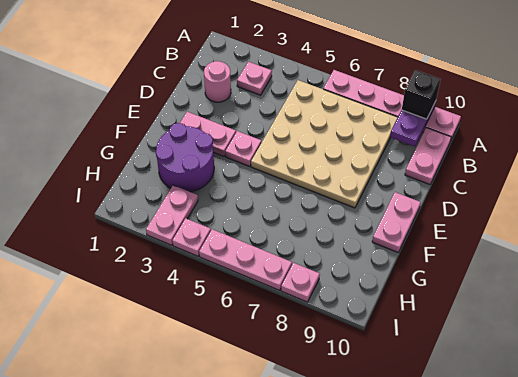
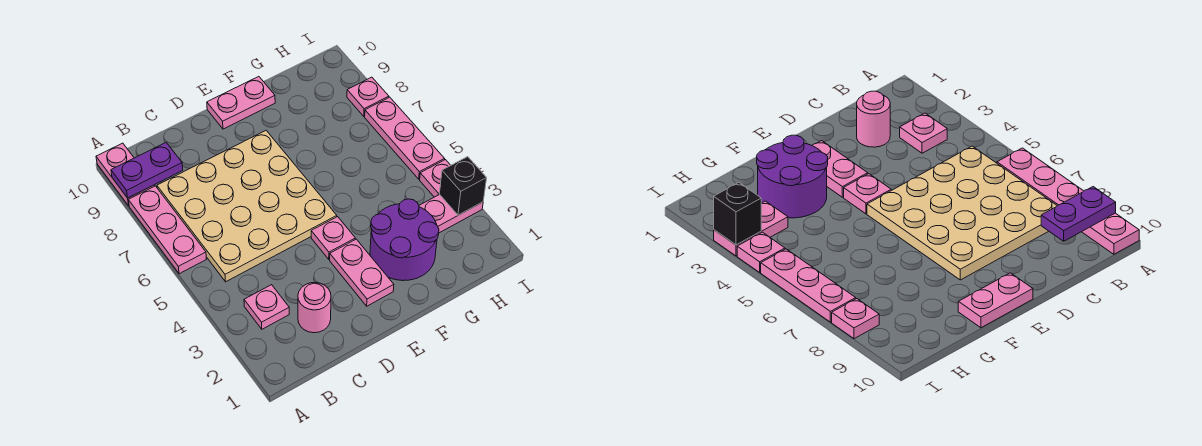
black 1x1 brick [402,70,440,119] -> black 1x1 brick moved to [440,157,487,215]
pink 1x2 plate [405,128,451,185] -> none

